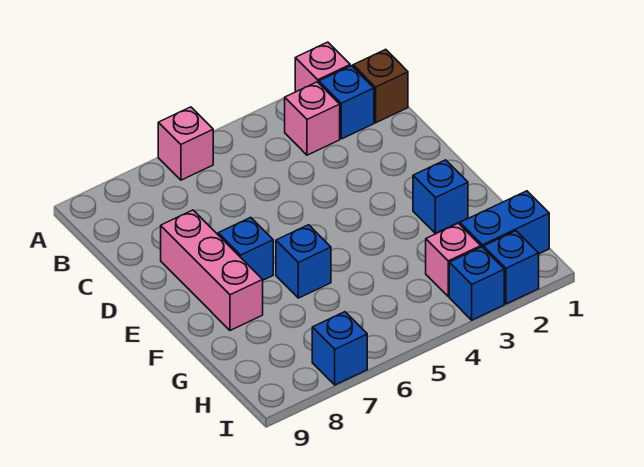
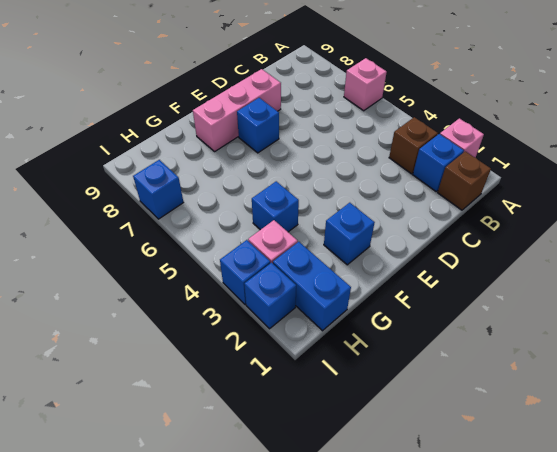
pink 1x1 brick [285,82,340,155] -> brown 1x1 brick [389,117,438,174]
blue 1x1 brick [276,225,331,298] -> blue 1x1 brick moved to [252,181,299,232]

